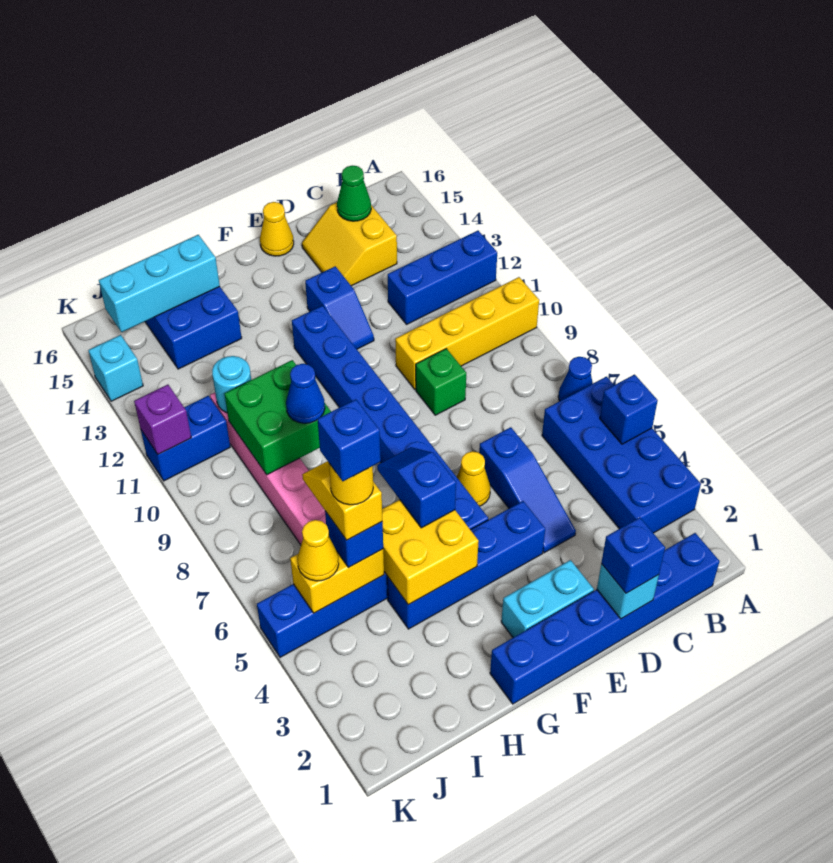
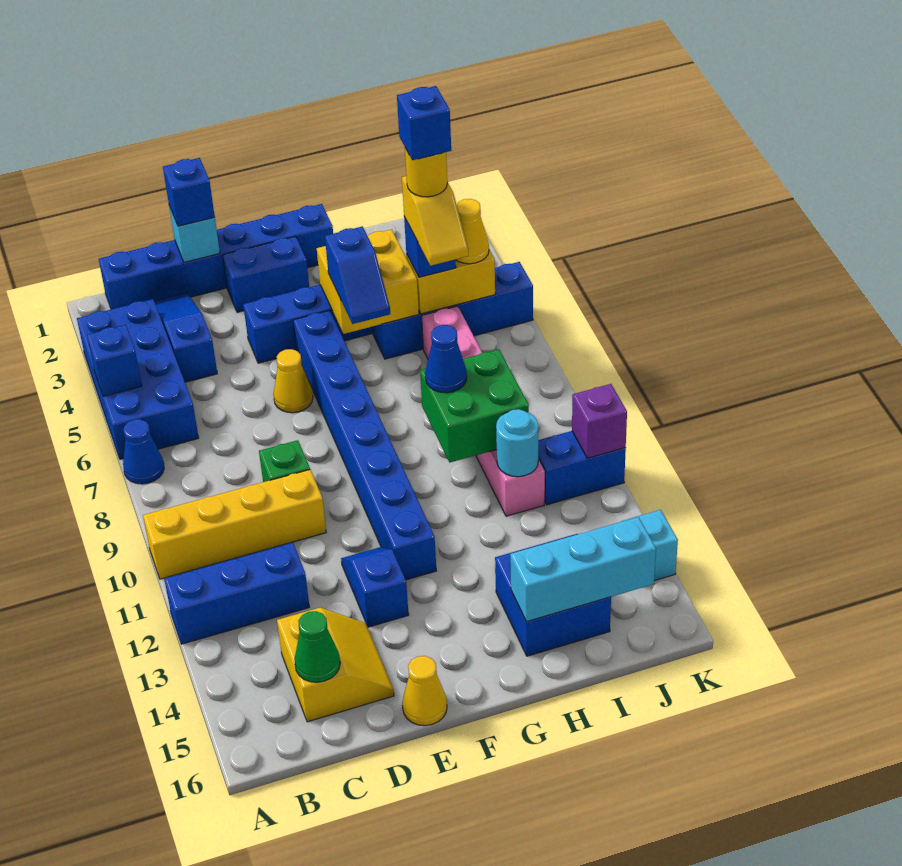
blue 1x3 slope [479,427,576,553] -> blue 1x3 slope moved to [154,293,217,382]
cyan 1x2 brick [501,560,594,638] -> blue 1x2 brick [223,236,309,312]

